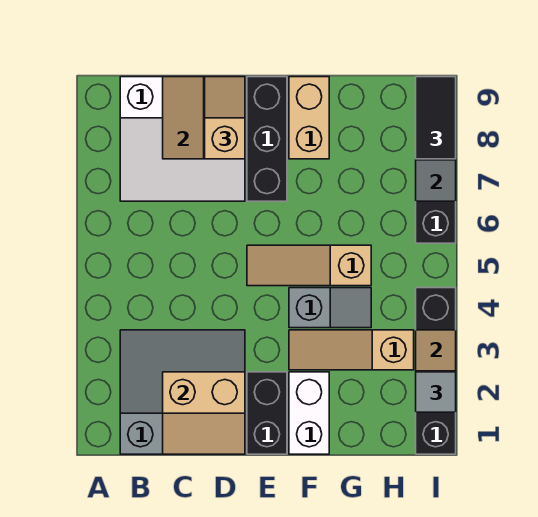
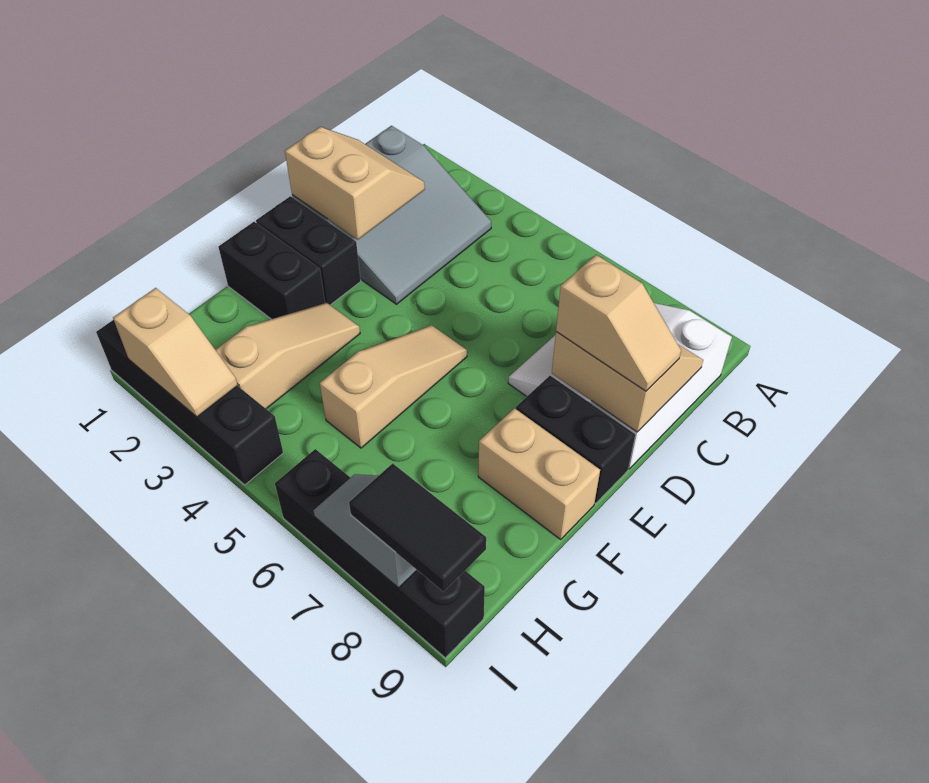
tan 2x2 slope [163,372,245,454] -> tan 2x2 slope turned to [285,127,425,240]
black 1x3 brick [247,77,287,201] -> black 1x2 brick [516,376,635,503]
white 1x2 brick [289,372,329,454] -> black 1x2 brick [218,222,325,319]
grey 1x2 slope [289,288,371,328] -> none
grey 1x1 tile [416,372,456,412] -> none

